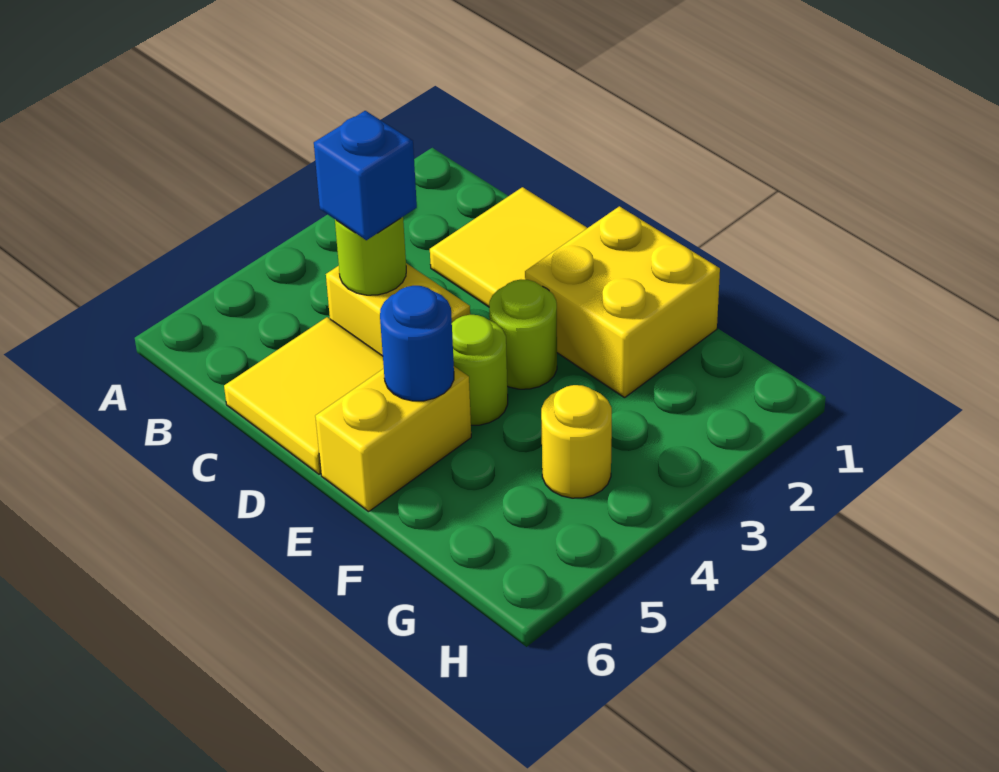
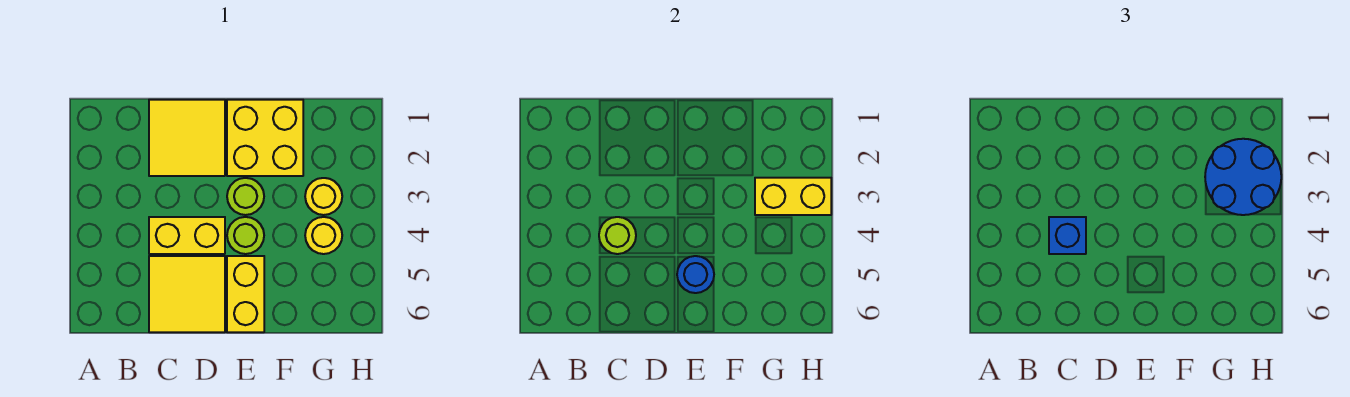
none -> blue 2x2 round brick [1205,139,1281,215]
none -> yellow 1x1 round brick [305,178,342,215]
none -> yellow 1x2 brick [755,178,831,215]

